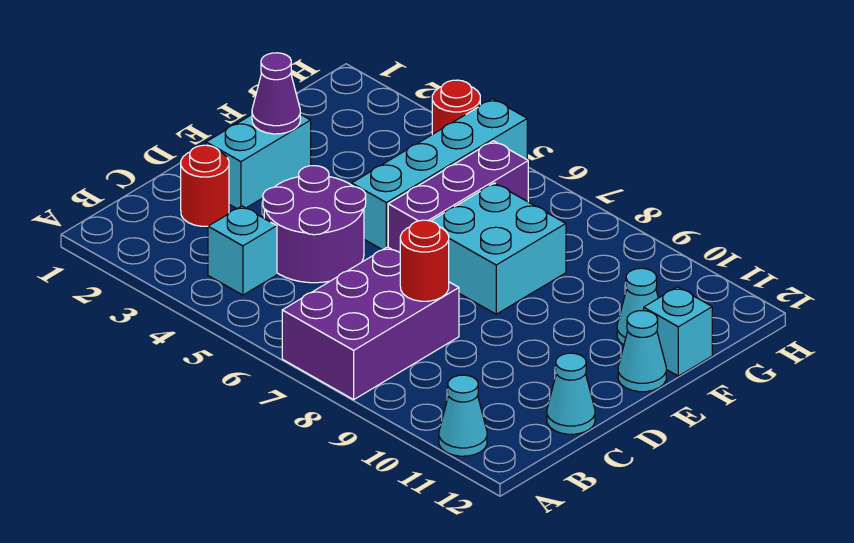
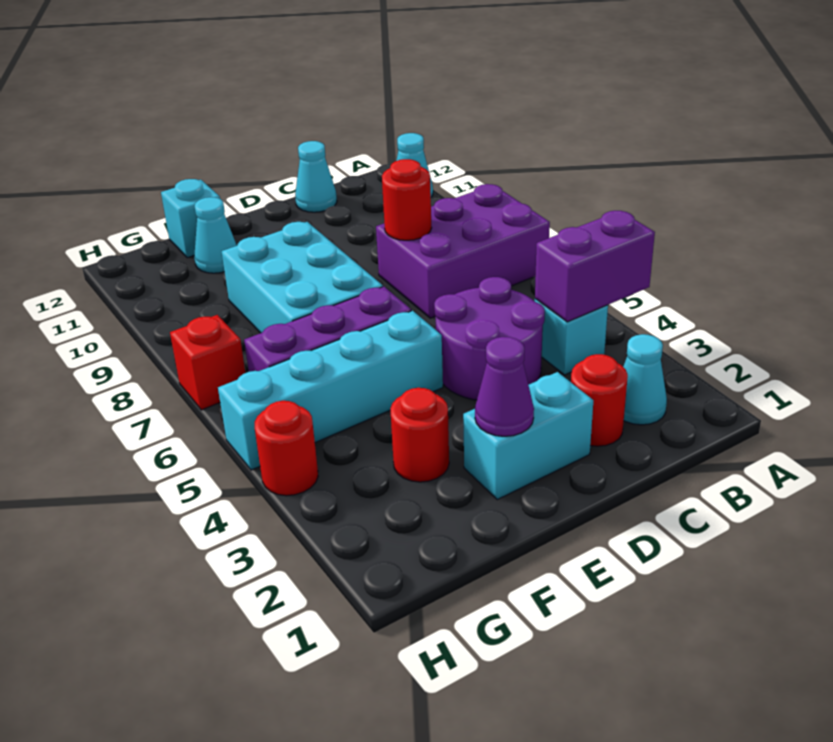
none -> purple 1x2 brick [535,211,655,322]
cyan 2x2 brick [432,183,566,314] -> cyan 2x3 brick [222,222,383,333]
cyan 1x1 cone [618,311,666,392] -> cyan 1x1 cone moved to [623,334,667,425]
none -> red 1x1 round brick [390,388,449,482]
none -> red 1x1 brick [170,315,245,410]

